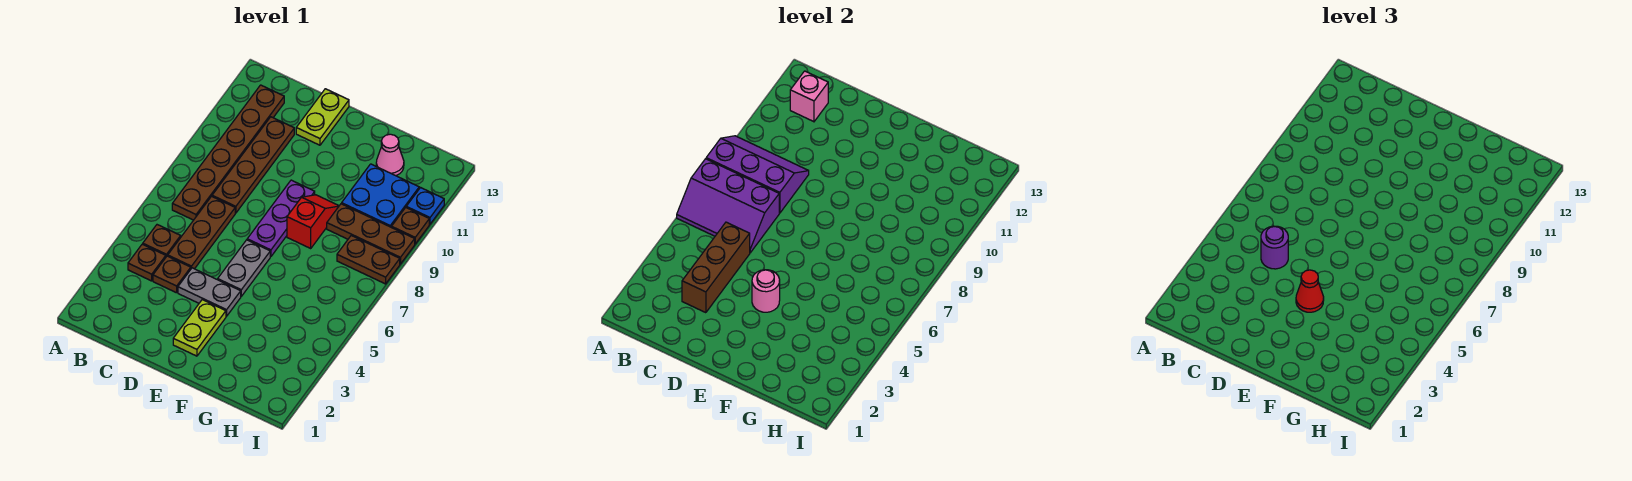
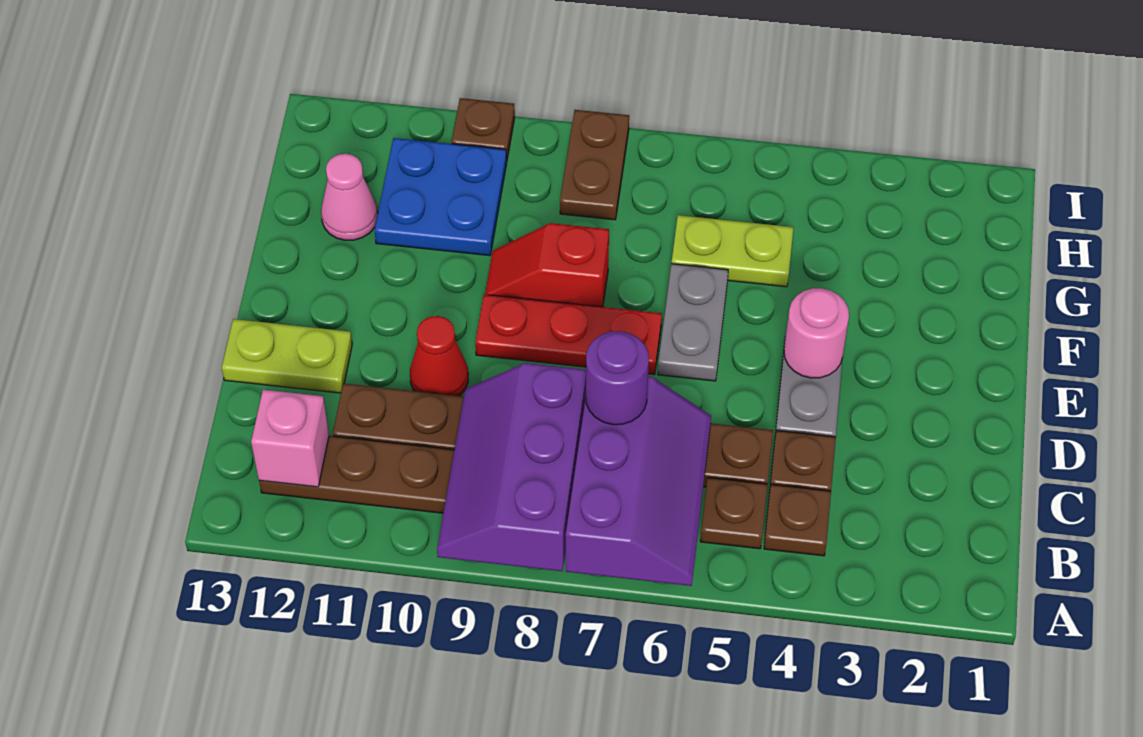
brown 1x3 brick [682,222,750,313] -> none
purple 1x1 round brick [1261,226,1288,269] -> purple 1x1 round brick moved to [586,331,649,425]
lime 1x2 plate [173,300,226,356] -> lime 1x2 plate moved to [671,215,794,287]
red 1x1 cone [1296,270,1324,312] -> red 1x1 cone moved to [410,316,468,396]
grey 1x2 plate [218,240,270,296] -> grey 1x2 plate turned to [658,264,728,381]
purple 1x3 plate [247,180,315,257] -> red 1x3 plate [475,294,662,375]
brown 1x3 plate [327,204,415,264] -> none
blue 1x1 plate [406,188,444,224] -> none

